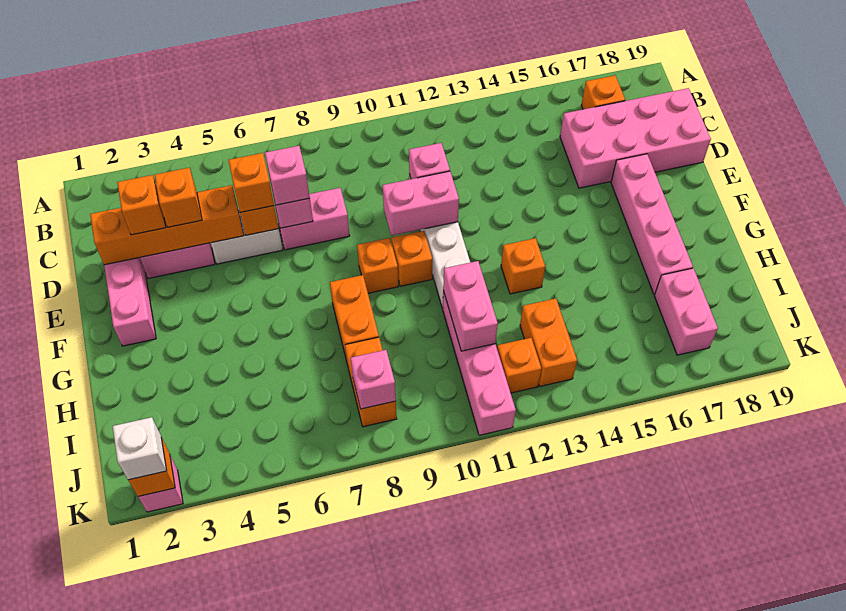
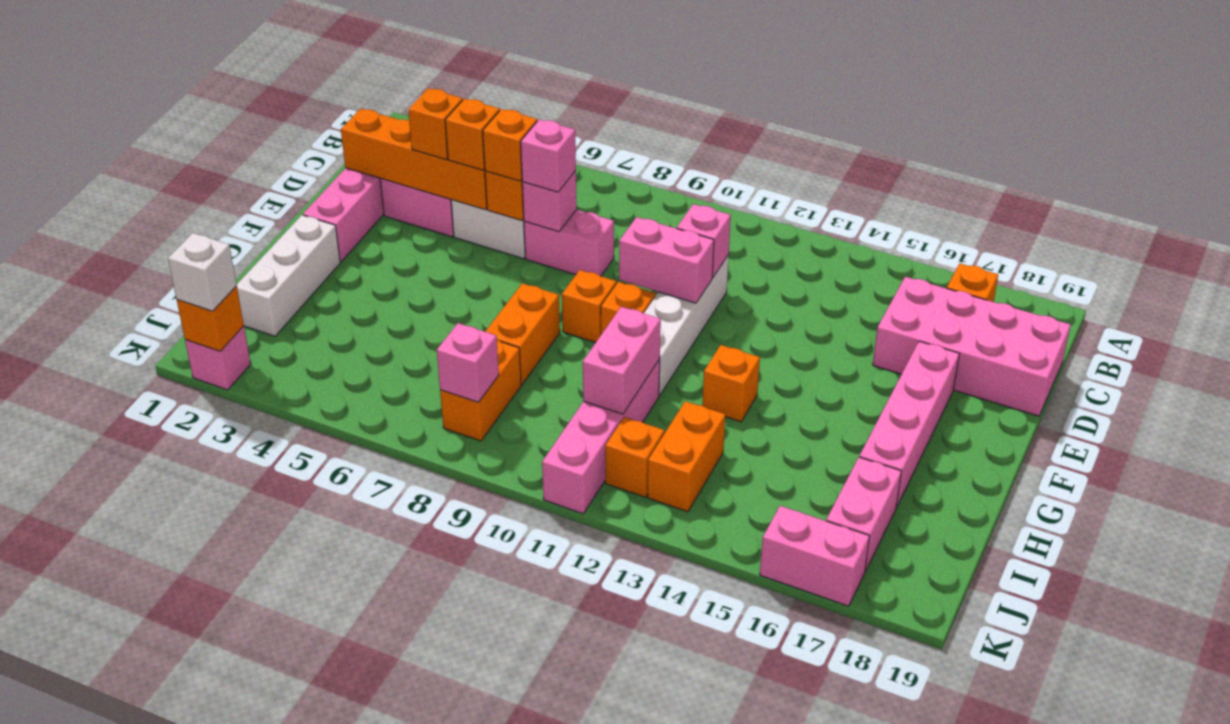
orange 1x1 brick [117,175,166,235] -> orange 1x1 brick moved to [445,99,500,170]
none -> white 1x3 brick [237,215,340,336]
none -> pink 1x2 brick [760,506,870,606]

